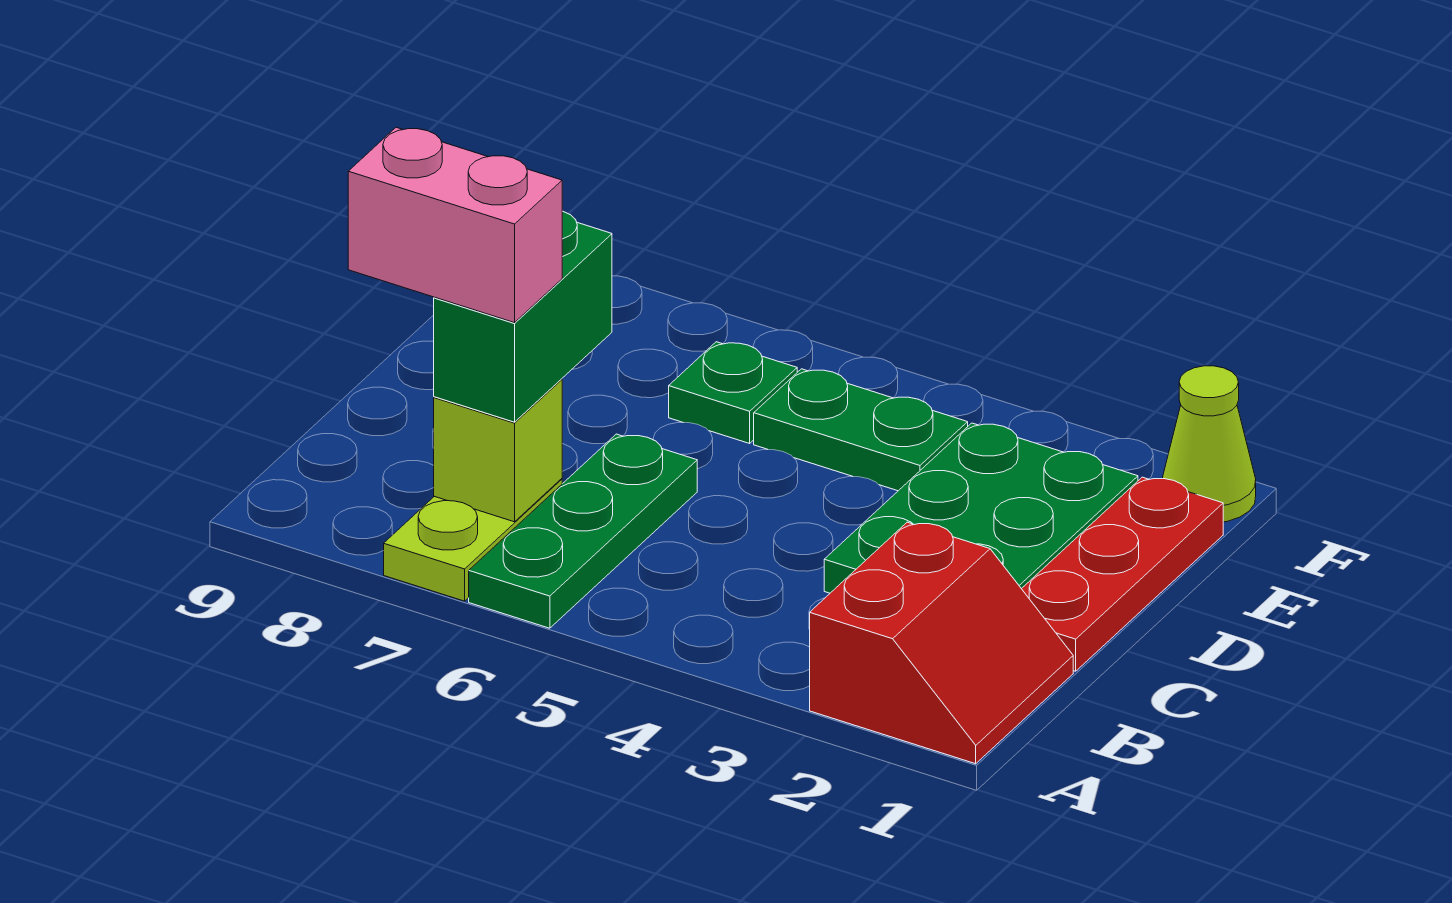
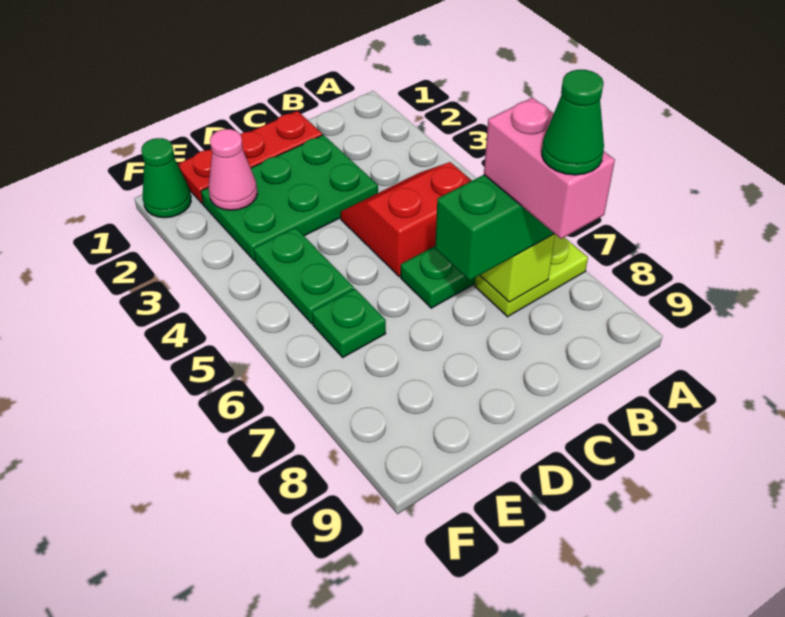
red 2x2 slope [810,522,1073,764] -> red 2x2 slope moved to [341,162,472,276]
none -> green 1x1 cone [542,70,604,175]
none -> pink 1x1 cone [208,129,257,210]
lime 1x1 cone [1163,366,1256,522] -> green 1x1 cone [141,138,191,218]

